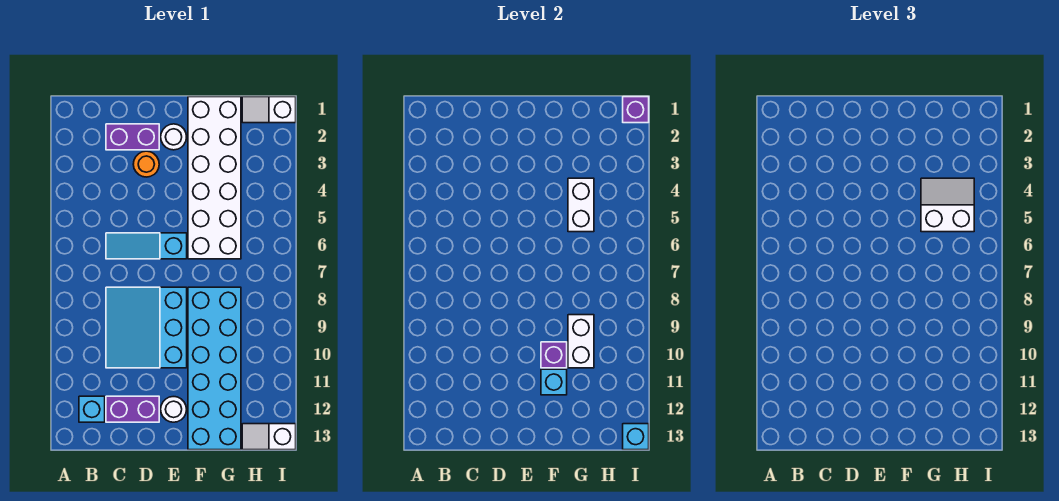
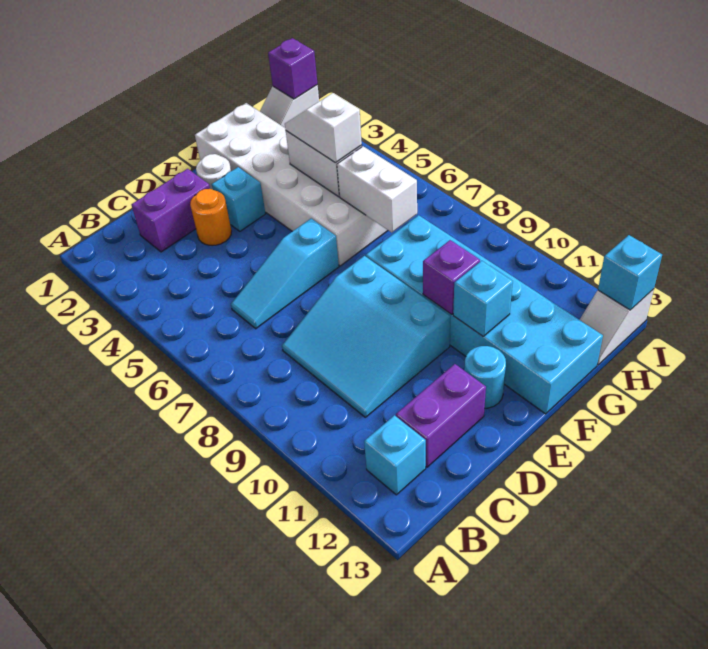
none -> cyan 1x1 brick [212,167,266,231]
white 1x1 round brick [161,397,187,422] -> cyan 1x1 round brick [464,346,506,408]
white 2x2 slope [921,178,974,232] -> white 1x2 slope [285,93,362,163]
white 1x2 brick [568,315,594,368] -> white 1x2 brick moved to [337,146,417,233]

